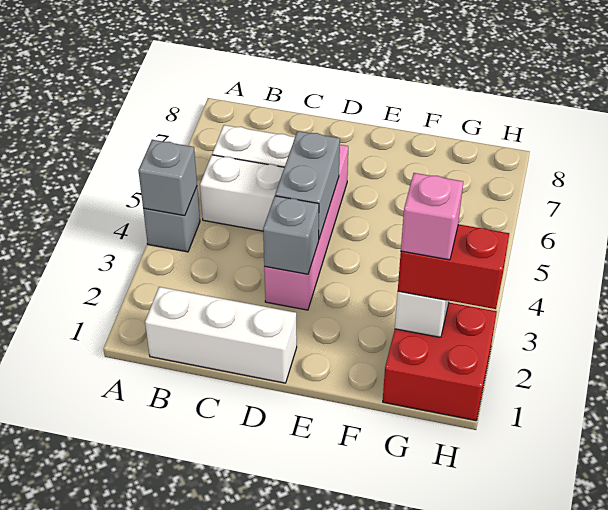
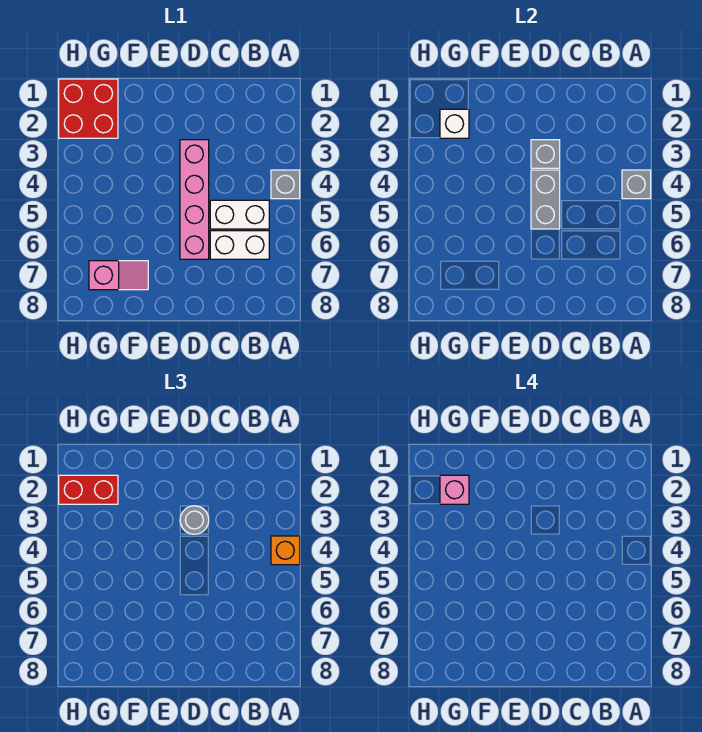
none -> orange 1x1 brick [271,536,300,565]
white 1x3 brick [145,287,297,383] -> none
none -> grey 1x1 round brick [180,506,209,534]
none -> pink 1x2 slope [89,261,148,290]

